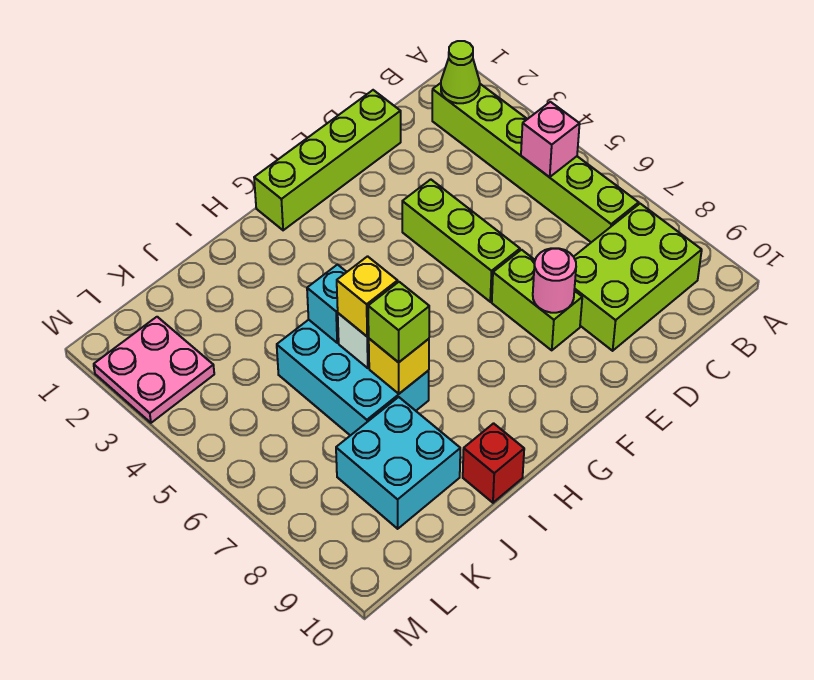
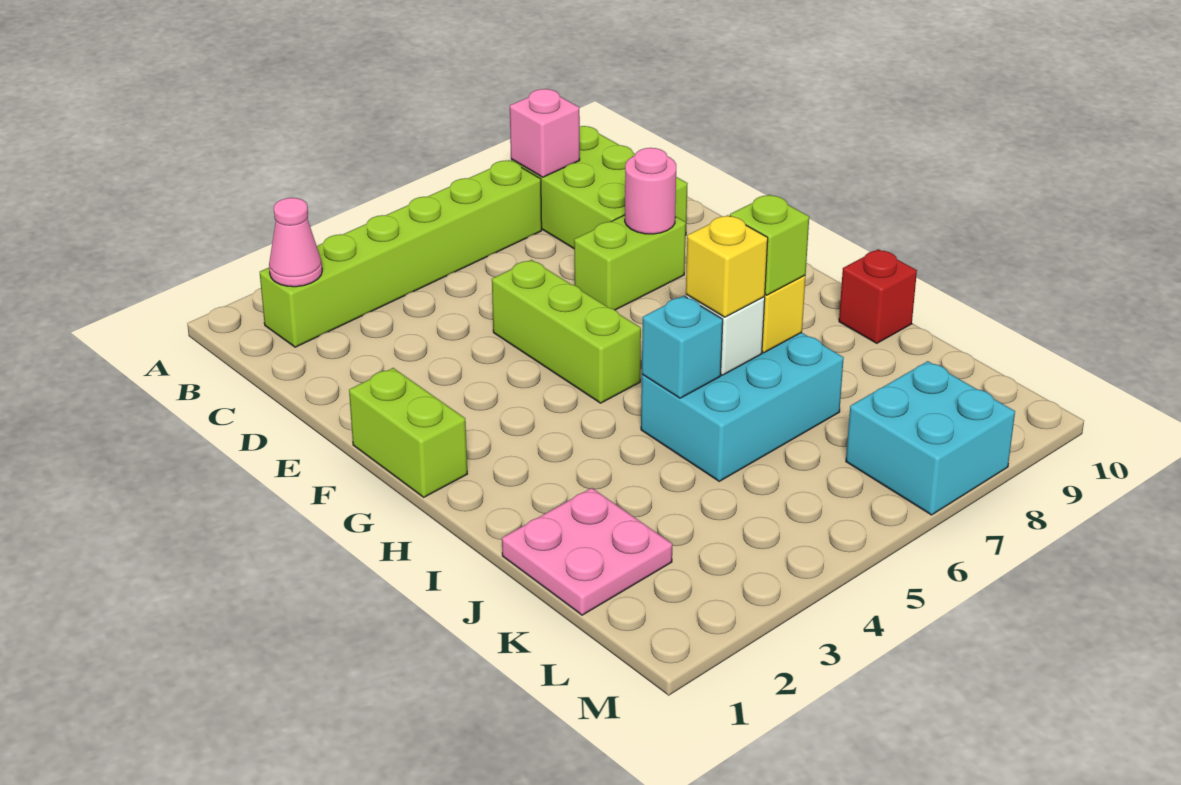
lime 1x1 cone [441,41,480,103] -> pink 1x1 cone [269,198,322,287]
pink 1x1 brick [521,102,580,177] -> pink 1x1 brick moved to [510,89,580,177]
lime 1x4 brick [254,90,401,230] -> lime 1x2 brick [349,368,467,497]
lime 1x3 brick [402,179,520,302] -> lime 1x3 brick turned to [492,260,641,403]
cyan 2x2 brick [336,397,460,529] -> cyan 2x2 brick moved to [846,361,1015,515]
pink 2x2 plate [94,317,214,423] -> pink 2x2 plate moved to [502,488,672,615]

